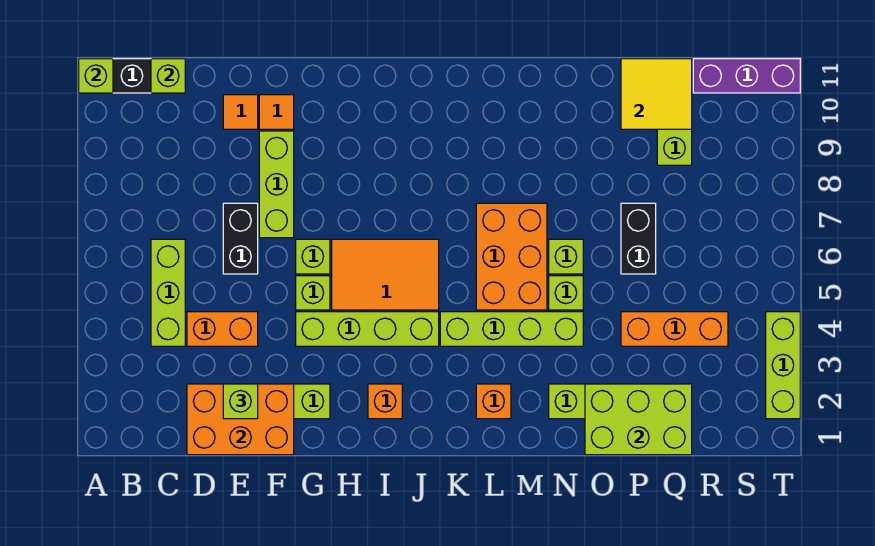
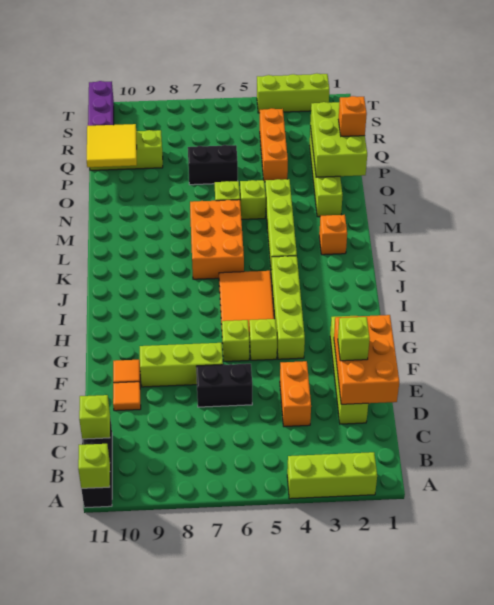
lime 1x3 brick [151,239,185,346] -> lime 1x3 brick moved to [287,452,377,499]
orange 1x1 brick [368,384,402,419] -> orange 1x1 brick moved to [339,96,367,136]
orange 2x3 brick [476,203,547,310] -> orange 2x3 brick turned to [190,200,244,279]

